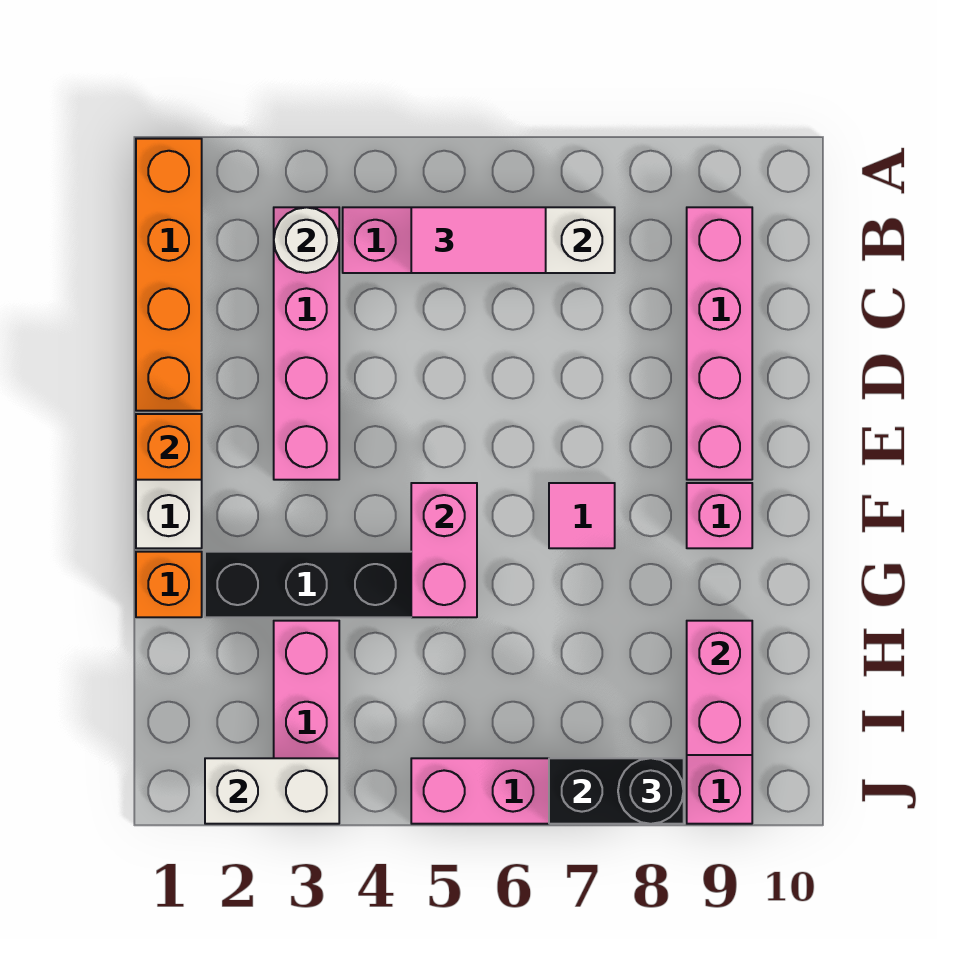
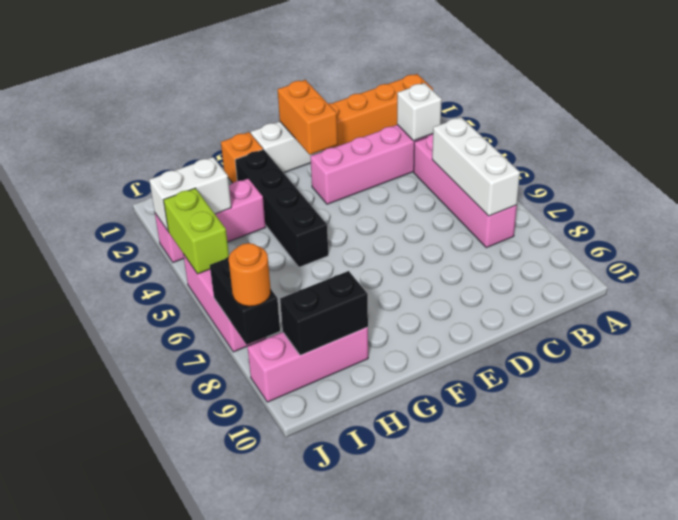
white 1x1 round brick [274,207,339,273] -> white 1x1 brick [397,83,442,141]
pink 1x2 tile [411,207,546,273] -> none
pink 1x4 brick [687,207,752,480] -> none
orange 1x1 brick [136,414,202,480] -> orange 1x2 brick [278,80,338,155]
pink 1x2 brick [411,483,477,617] -> none
pink 1x1 tile [549,483,615,548] -> none
pink 1x1 brick [687,483,752,548] -> none
pink 1x2 brick [687,621,752,755] -> black 1x2 brick [280,271,368,355]
white 1x2 brick [205,758,339,824] -> white 1x2 brick turned to [149,157,231,231]
none -> lime 1x2 brick [164,188,229,274]
black 1x1 round brick [618,758,683,824] -> orange 1x1 round brick [229,243,271,306]

